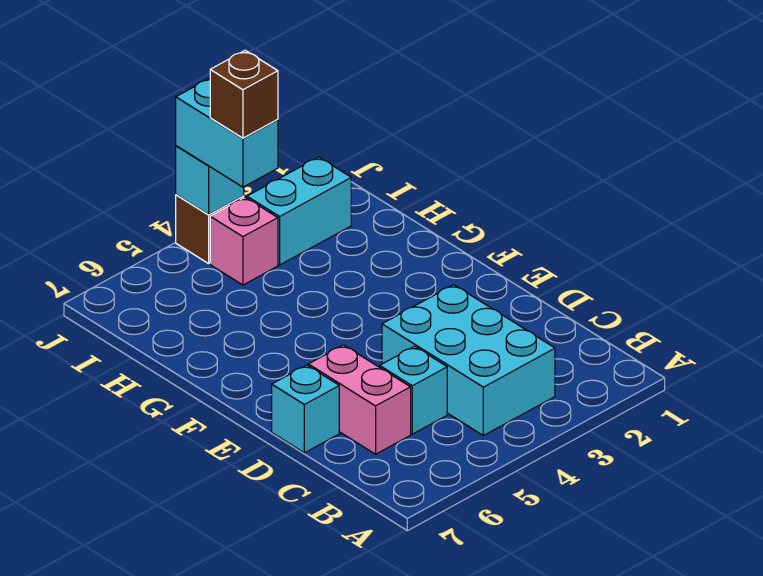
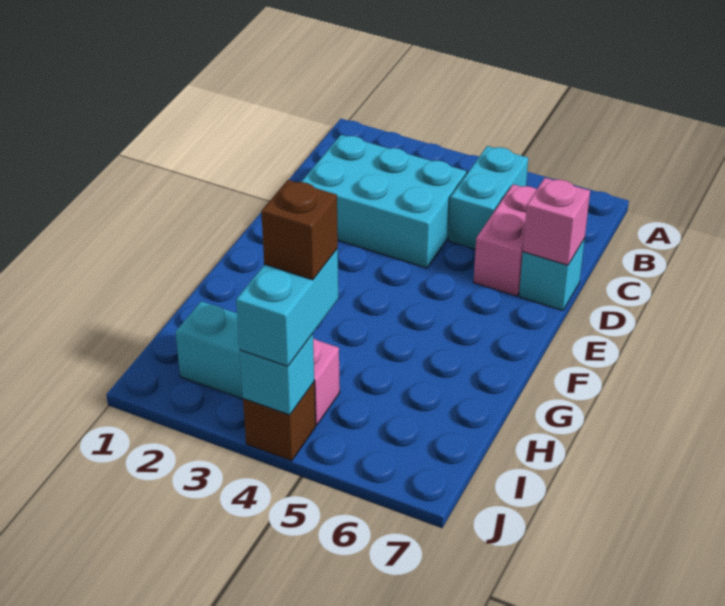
cyan 2x3 brick [382,285,555,436] -> cyan 2x3 brick turned to [301,135,467,268]
cyan 1x1 brick [380,346,447,434] -> cyan 1x2 brick [448,146,528,249]
none -> pink 1x1 brick [523,178,590,265]

